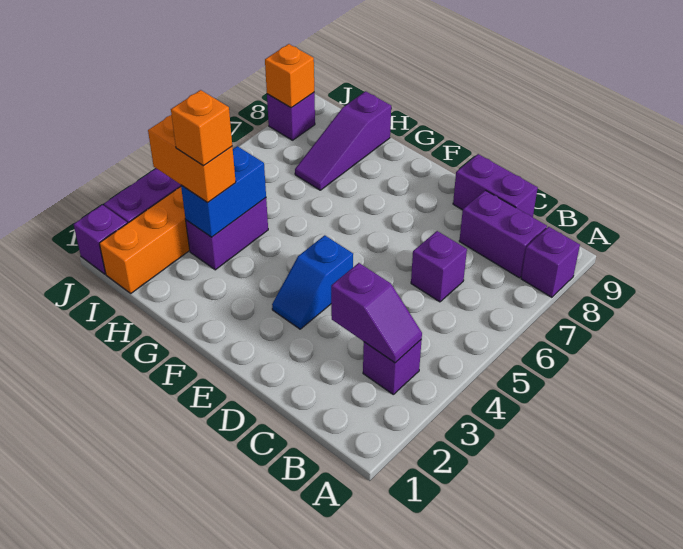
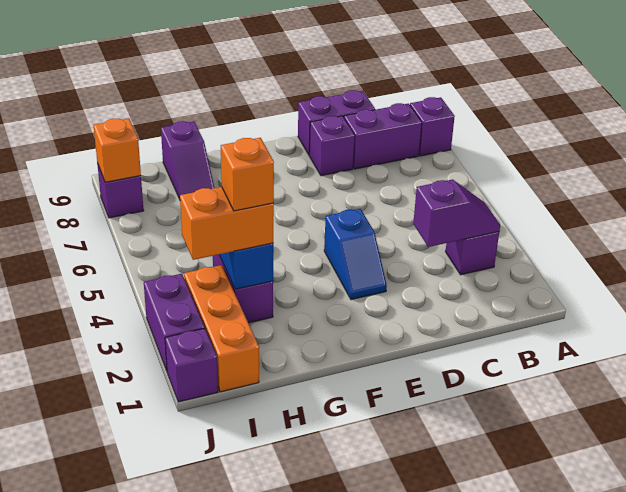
purple 1x1 brick [411,231,467,302] -> purple 1x1 brick moved to [309,116,355,176]
purple 1x3 slope [295,91,391,190] -> purple 1x2 slope [161,121,214,199]

